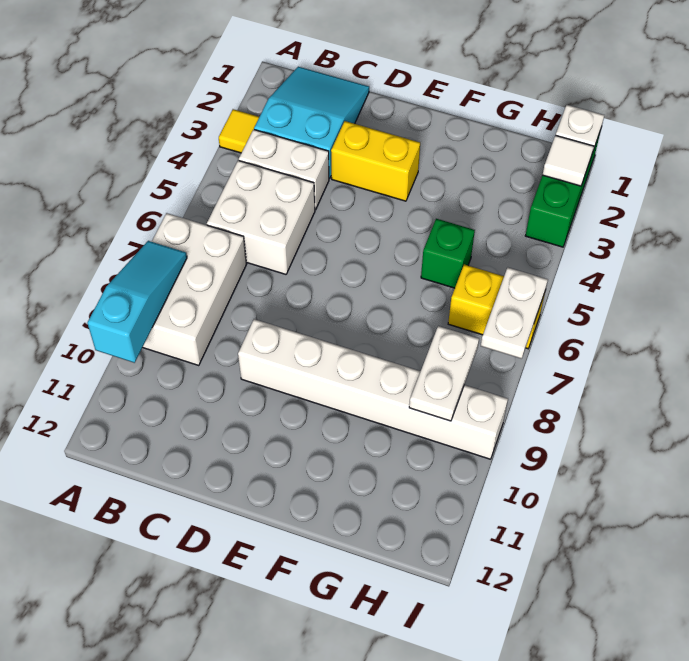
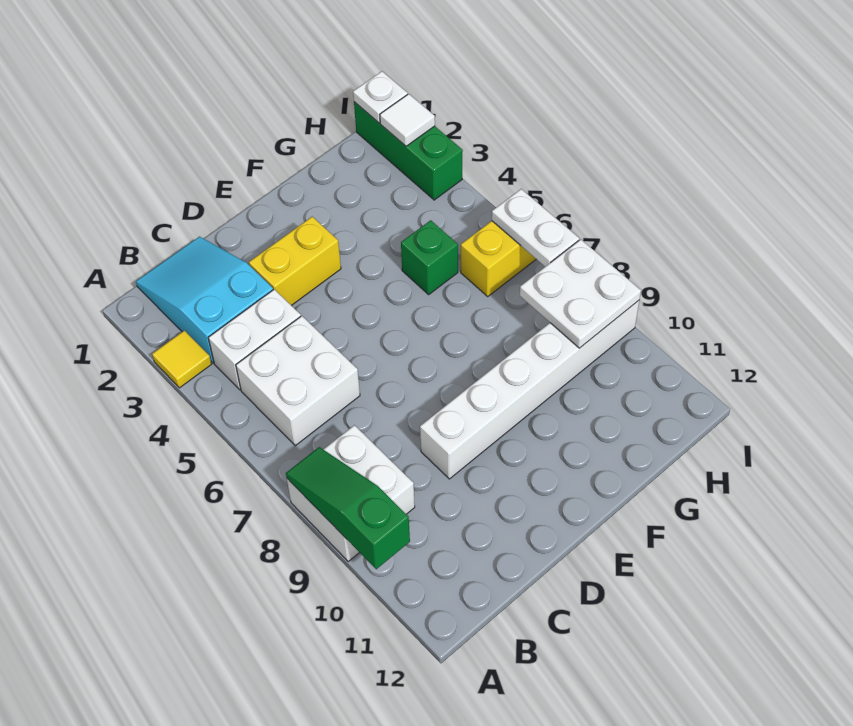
white 2x3 brick [143,213,247,366] -> white 2x2 brick [287,425,415,562]
cyan 1x3 slope [87,241,187,363] -> green 1x3 slope [286,447,410,569]
white 1x2 plate [409,326,479,421] -> white 2x2 plate [520,239,641,348]

